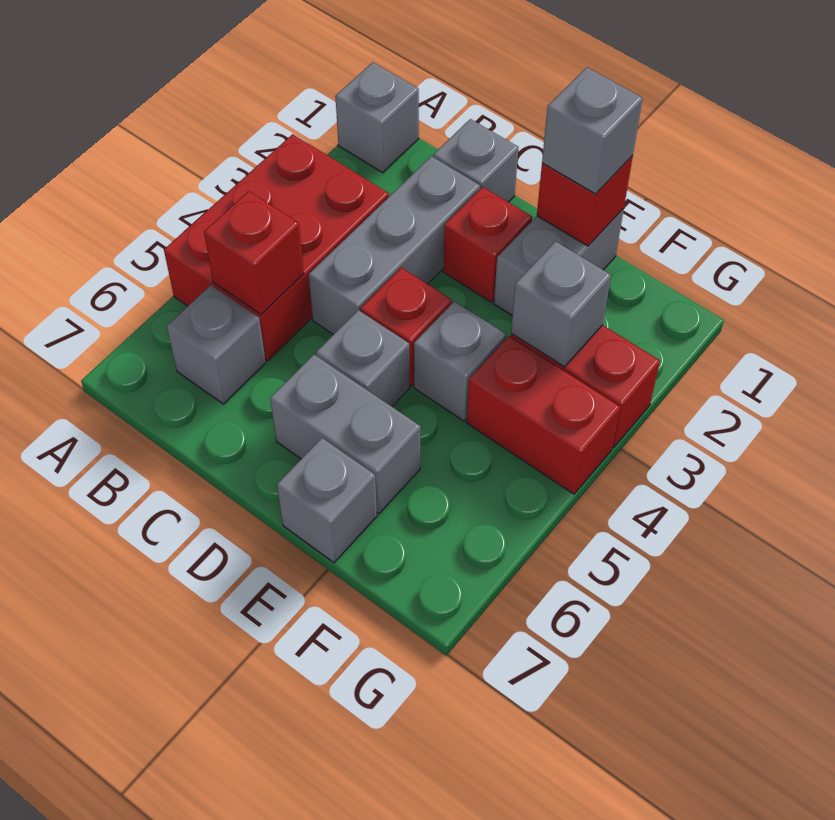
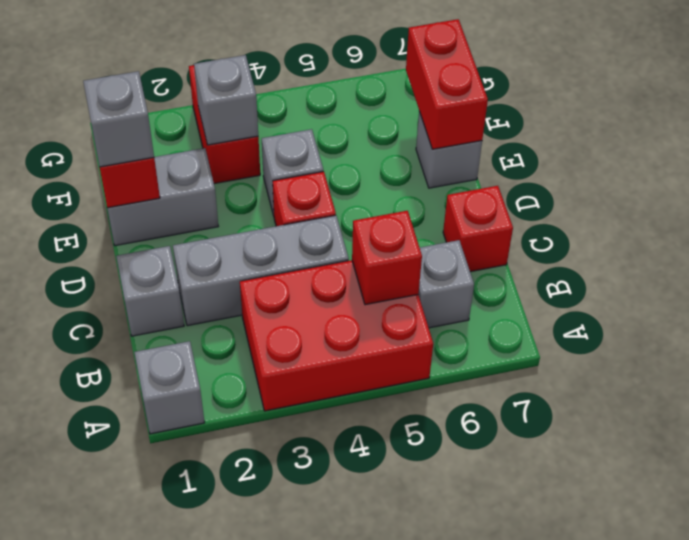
red 1x1 brick [443,187,532,302] -> red 1x1 brick moved to [443,186,513,272]
grey 1x1 brick [316,310,410,406] -> none
grey 1x2 brick [270,355,421,514] -> none
red 1x2 brick [467,336,620,494] -> red 1x2 brick moved to [406,19,488,149]

